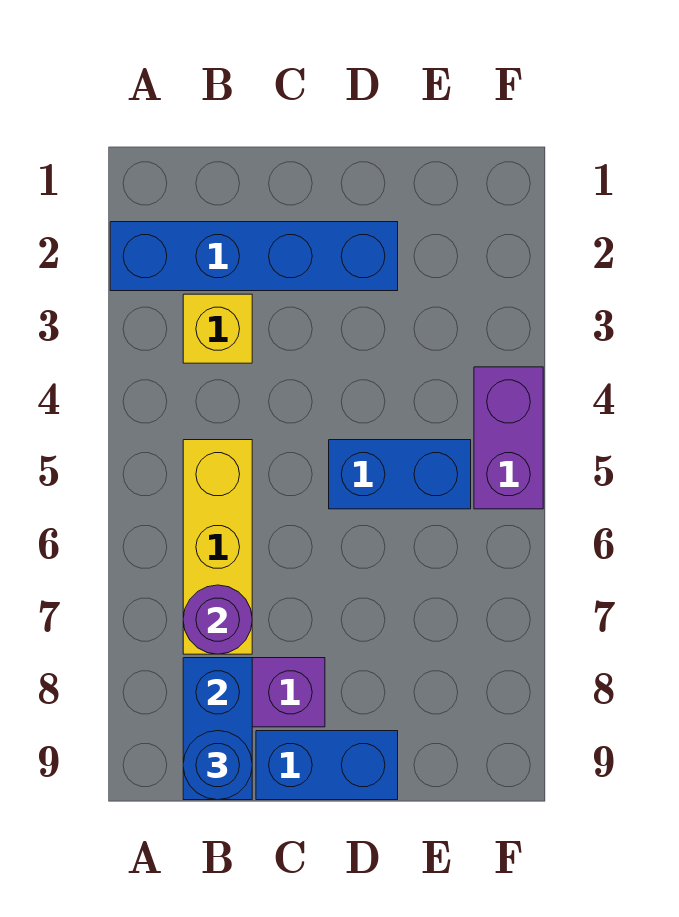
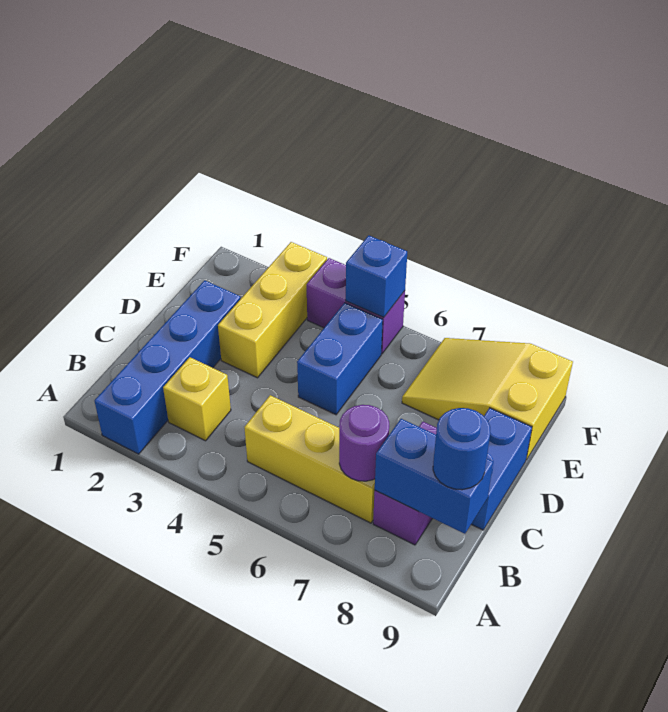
none -> yellow 1x3 brick [218,242,327,378]
none -> yellow 2x3 slope [402,338,573,460]
none -> blue 1x1 brick [346,235,407,318]

